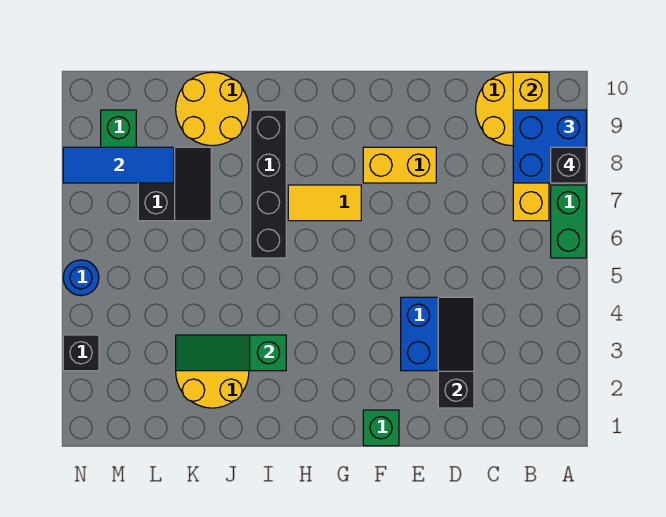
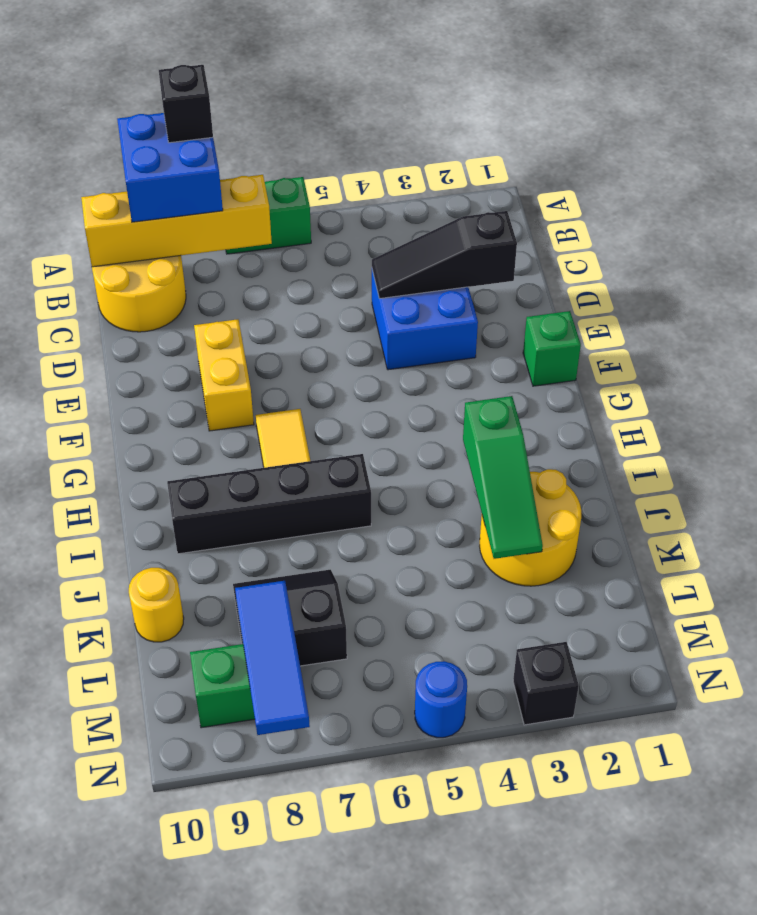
yellow 2x2 round brick [176,72,249,146] -> yellow 1x1 round brick [129,568,184,642]

